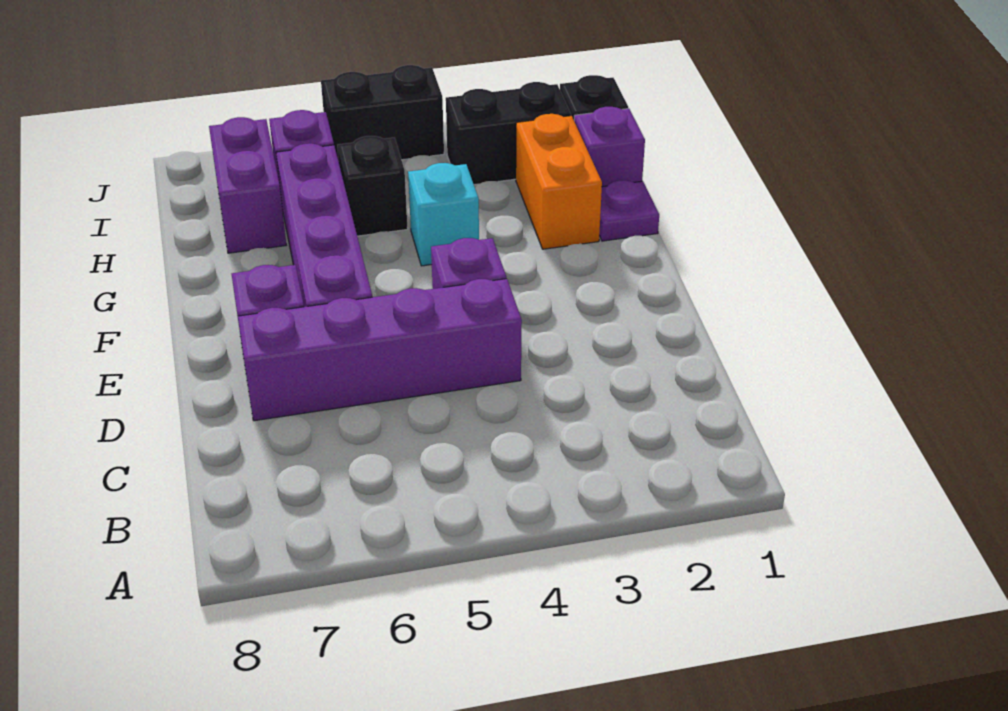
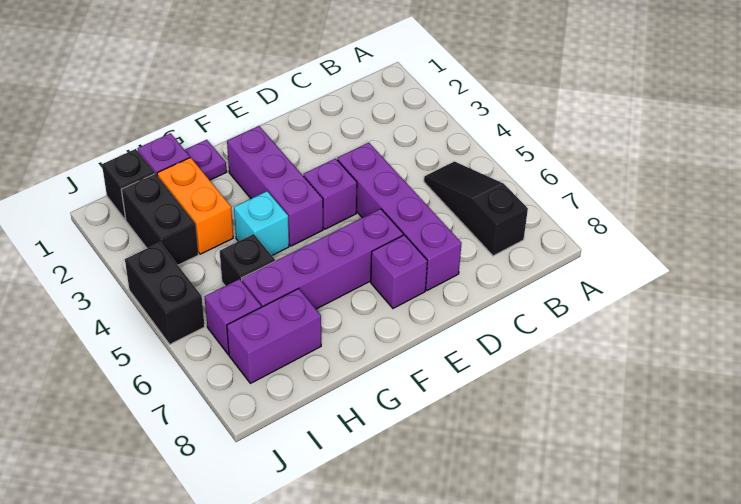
none -> black 1x3 slope [424,162,528,256]
none -> purple 1x3 brick [227,126,323,246]
orange 1x2 brick [516,114,602,249] -> orange 1x2 brick turned to [157,158,233,254]

